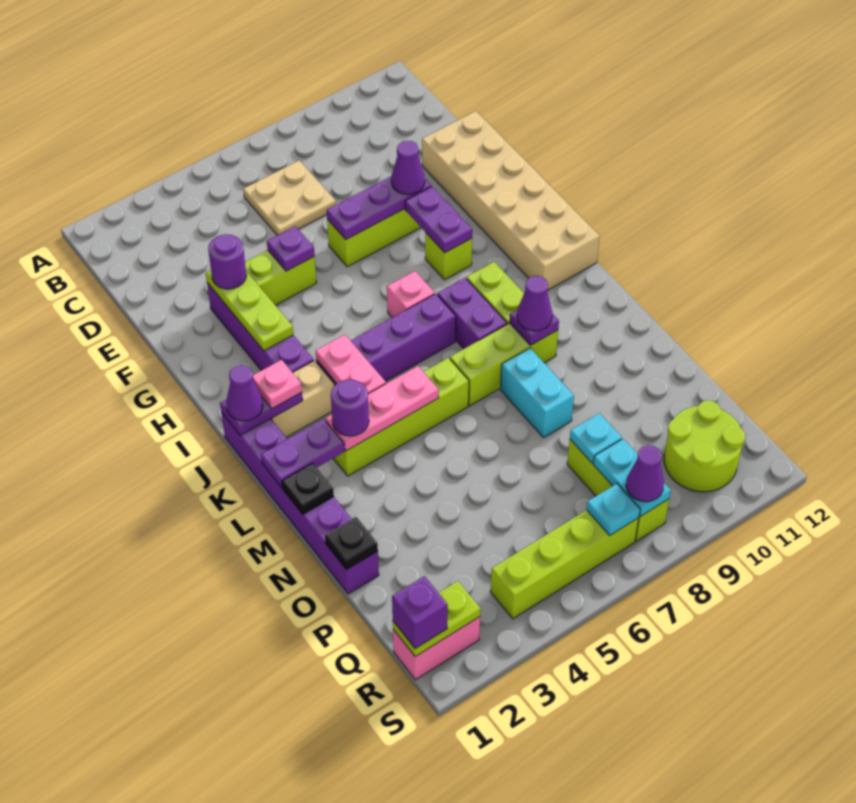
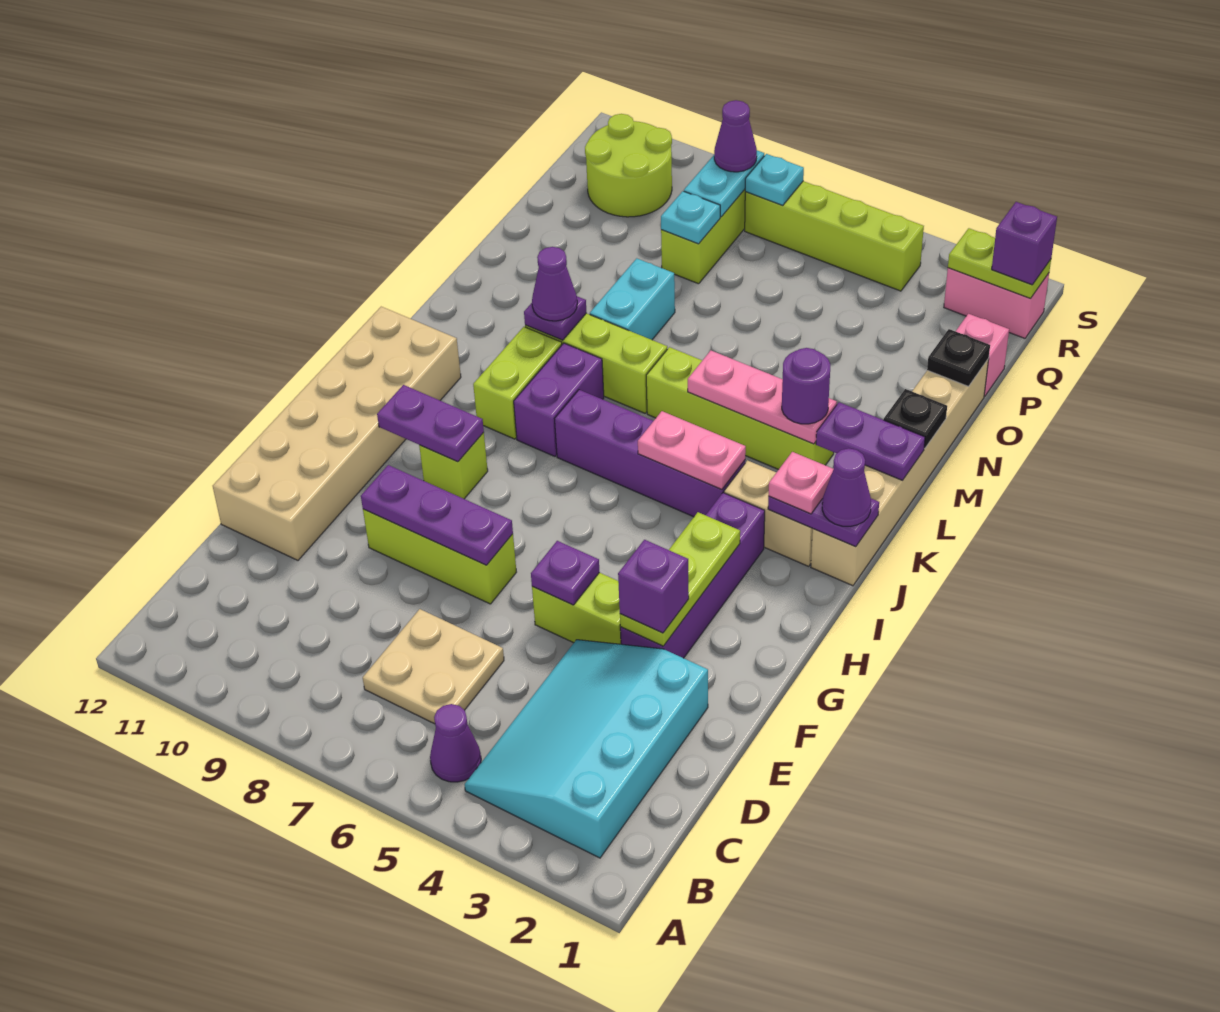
none -> cyan 3x4 slope [465,640,708,858]
purple 1x1 round brick [208,234,247,289] -> purple 1x1 brick [618,540,689,633]
purple 1x1 cone [391,141,425,195] -> purple 1x1 cone moved to [430,704,481,782]
purple 1x2 plate [405,187,472,253] -> purple 1x2 plate turned to [377,385,484,462]
pink 1x1 brick [387,271,435,318] -> pink 1x1 brick moved to [956,314,1009,396]
purple 1x6 brick [221,412,379,594] -> tan 1x6 brick [811,359,989,586]
pink 1x2 plate [316,335,386,394] -> pink 1x2 plate turned to [638,411,746,490]

